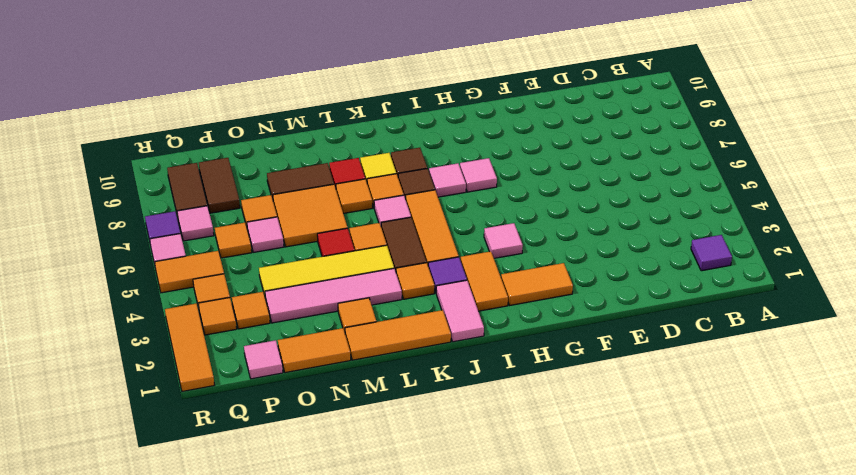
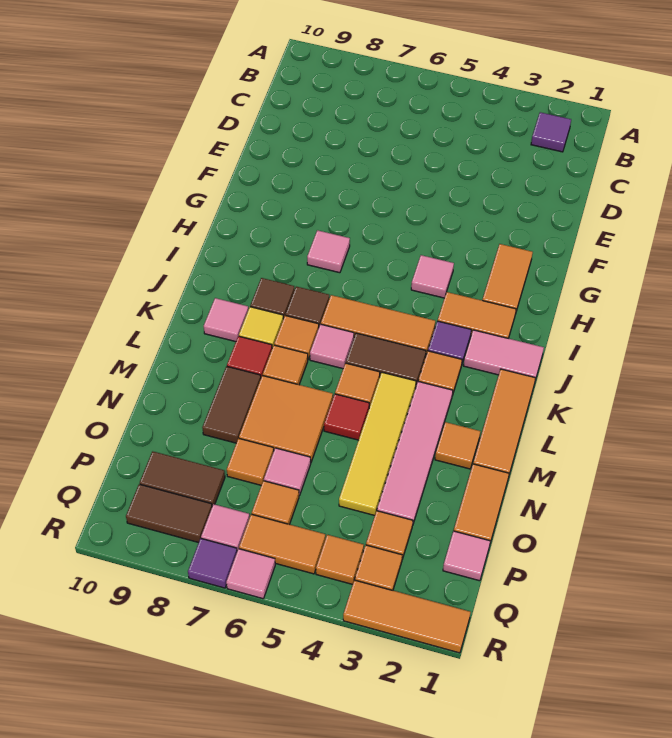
pink 1x1 tile [429,163,466,197] -> pink 1x1 tile moved to [204,298,248,342]
orange 1x2 tile [155,251,224,293] -> orange 1x2 tile turned to [239,514,325,574]

